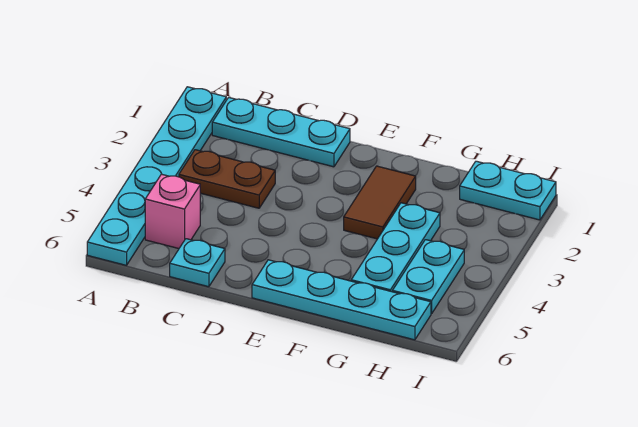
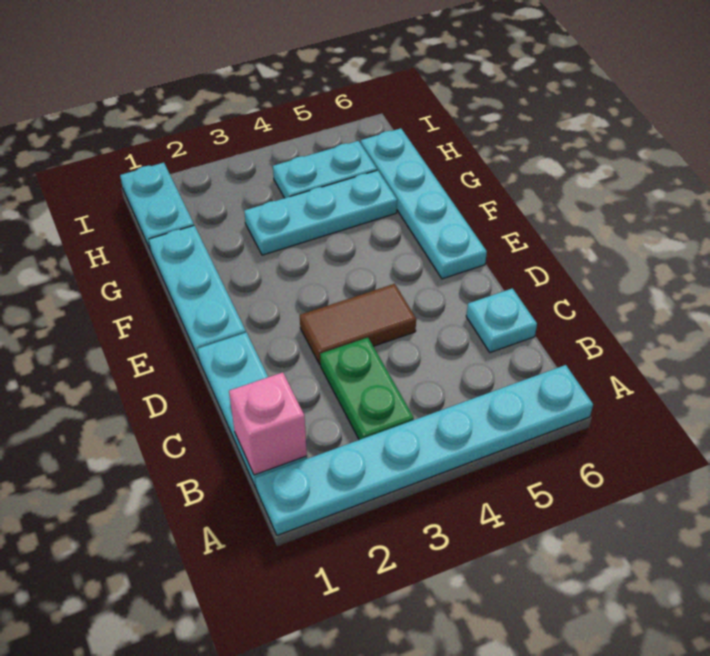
brown 1x2 plate [179,150,275,208] -> green 1x2 plate [320,338,414,440]
pink 1x1 brick [145,174,200,249] -> pink 1x1 brick moved to [229,372,307,475]
none -> cyan 1x3 plate [149,225,246,359]
brown 1x2 tile [344,166,416,239] -> brown 1x2 tile moved to [300,284,416,364]

